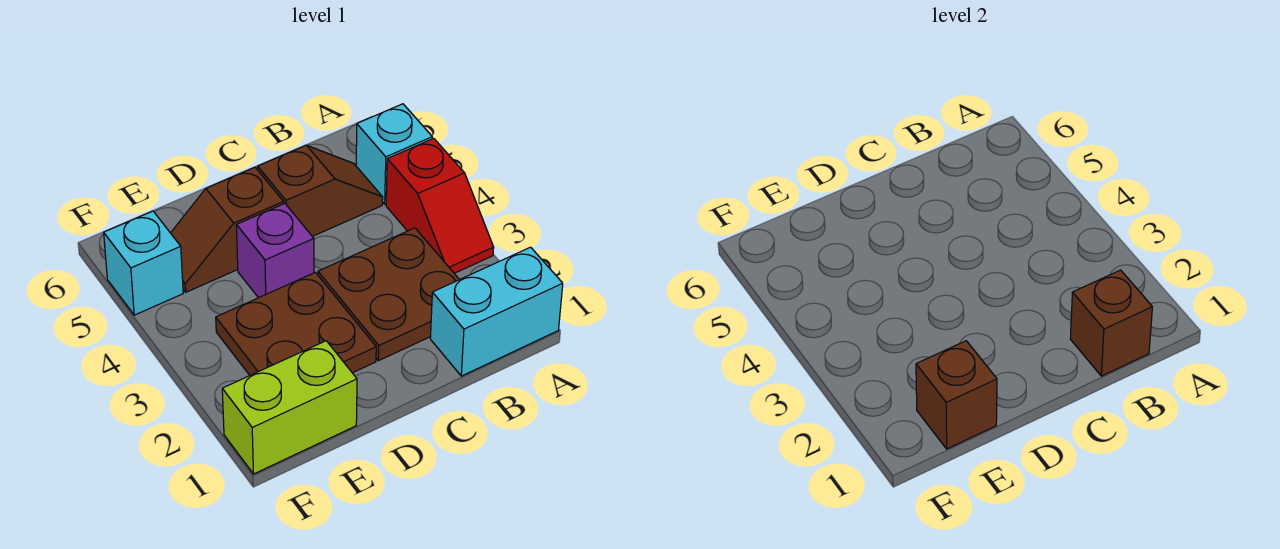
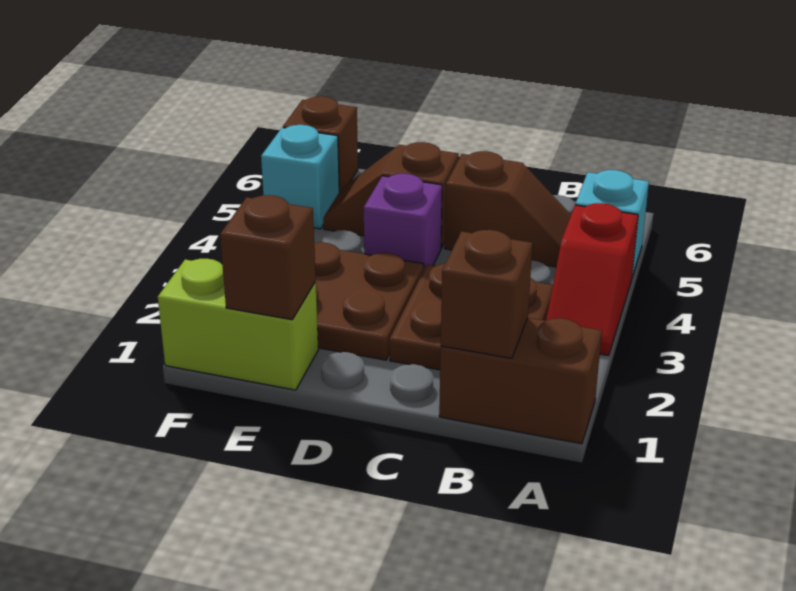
cyan 1x2 brick [430,247,563,376] -> brown 1x2 brick [439,318,602,444]
none -> brown 1x1 brick [283,96,358,192]

